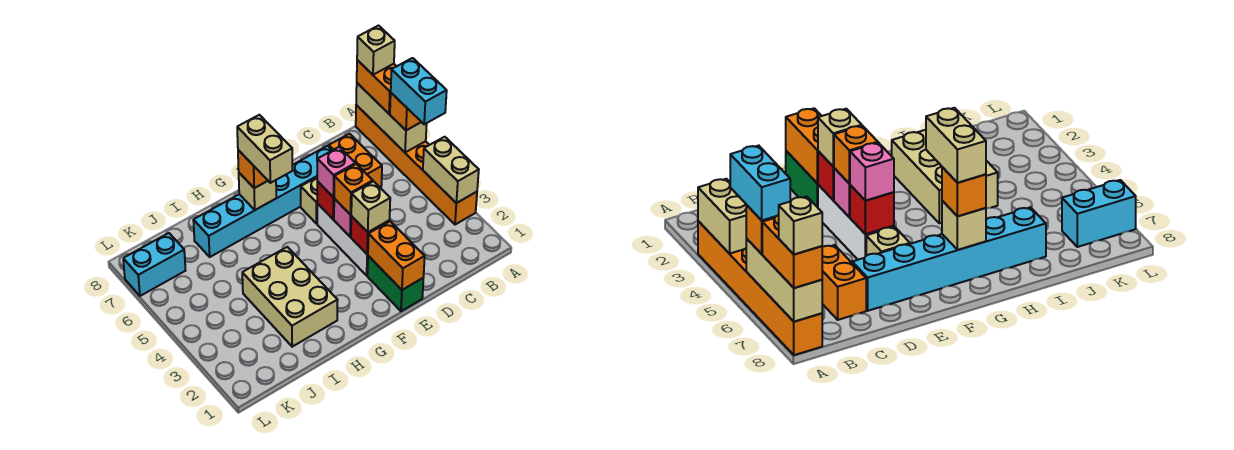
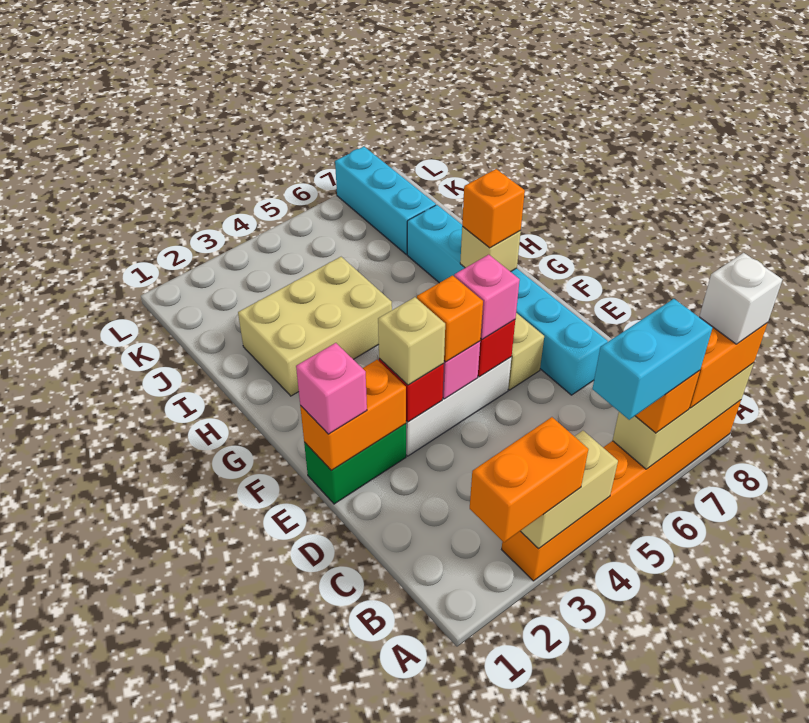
tan 1x1 brick [357,26,395,75] -> white 1x1 brick [699,253,782,344]
orange 1x2 brick [329,134,382,188] -> orange 1x2 brick moved to [470,417,588,542]
none -> pink 1x1 brick [296,343,367,434]
tan 1x2 brick [237,115,293,183] -> none
cyan 1x2 brick [123,233,186,296] -> cyan 1x3 brick [335,147,436,254]

